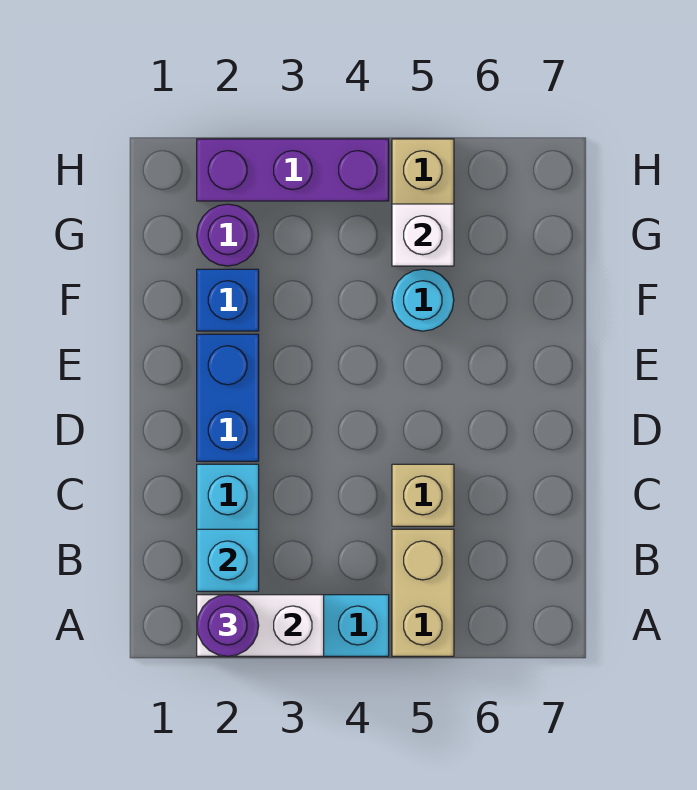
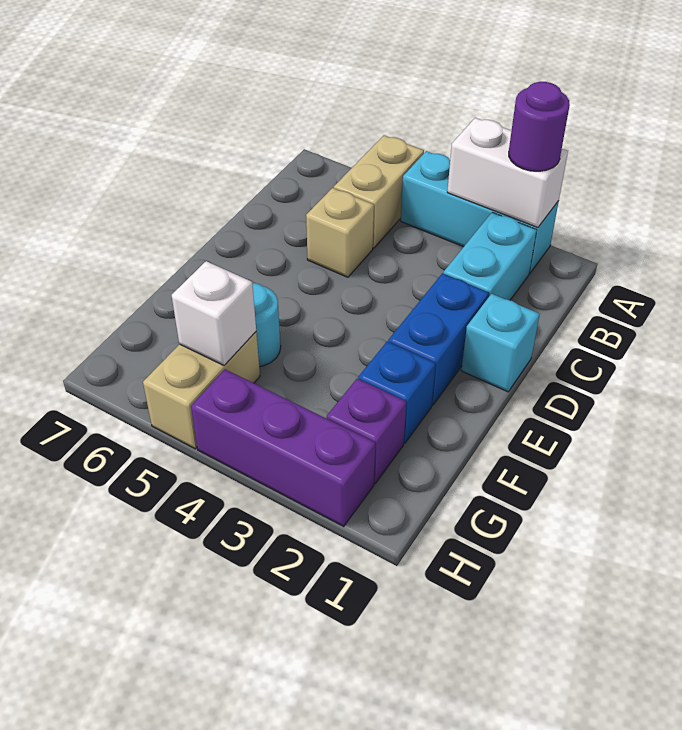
cyan 1x1 brick [197,529,259,591] -> cyan 1x1 brick moved to [461,294,540,392]
purple 1x1 round brick [197,204,259,266] -> purple 1x1 brick [327,379,406,484]

